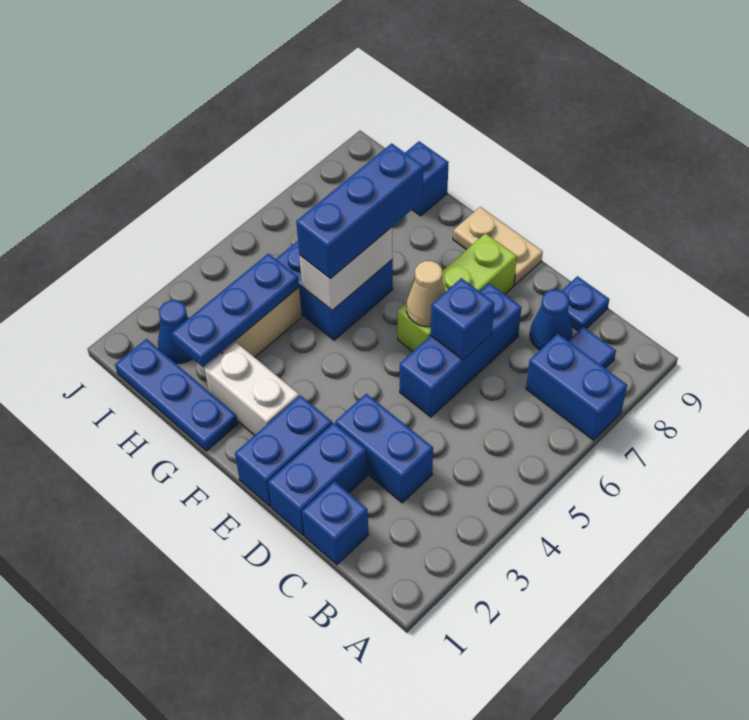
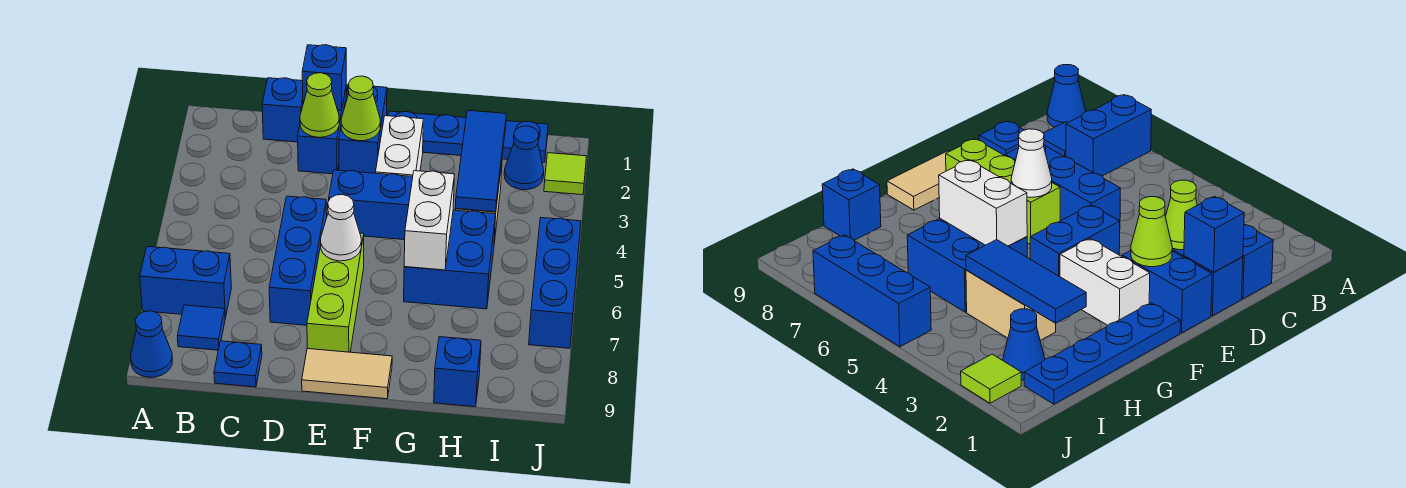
blue 1x2 brick [335,394,433,503] -> blue 1x2 brick moved to [329,170,413,240]
blue 1x1 cone [530,290,572,350] -> blue 1x1 cone moved to [131,311,172,377]
none -> lime 1x1 cone [300,73,339,137]
blue 1x1 brick [431,278,494,360] -> blue 1x1 brick moved to [302,45,346,110]
none -> lime 1x1 cone [341,76,380,141]
tan 1x1 cone [407,261,446,327] -> white 1x1 cone [321,195,361,261]
tan 1x2 plate [453,207,543,285] -> tan 1x2 tile [302,349,392,399]
white 1x2 brick [205,343,299,435] -> white 1x2 brick turned to [376,116,423,177]
blue 1x3 plate [115,339,238,451] -> blue 1x4 plate [388,111,548,162]
blue 1x3 brick [296,143,424,279] -> blue 1x3 brick moved to [529,218,581,348]
blue 1x3 plate [172,253,299,367] -> blue 1x3 tile [455,110,506,212]
none -> lime 1x1 tile [544,153,586,195]

